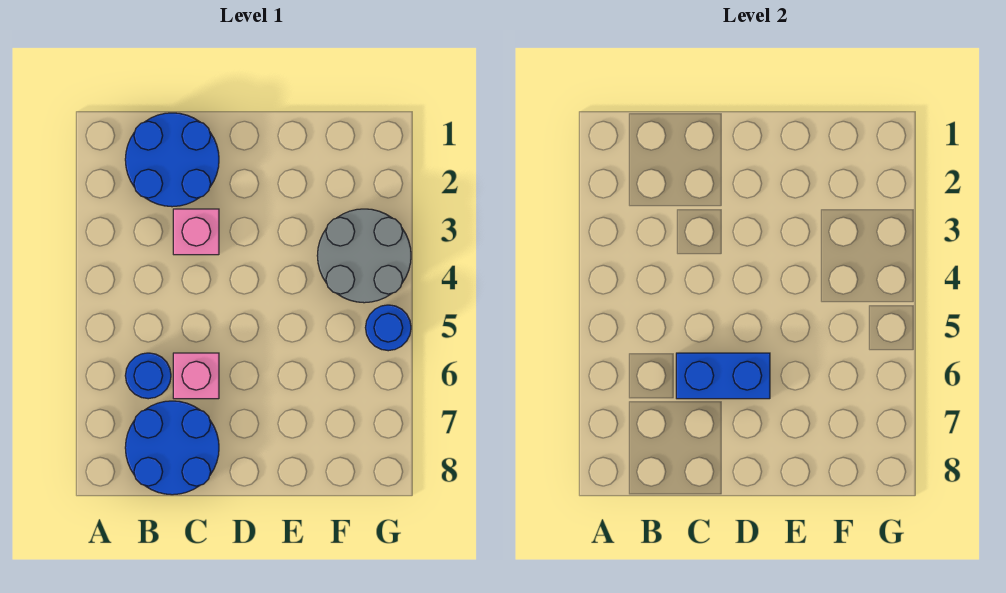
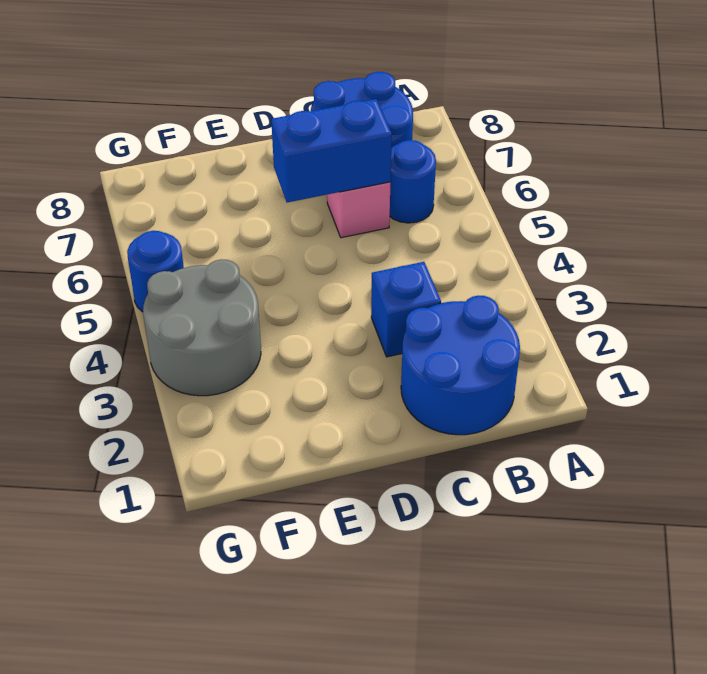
pink 1x1 brick [173,209,219,255] -> blue 1x1 brick [371,262,441,357]

